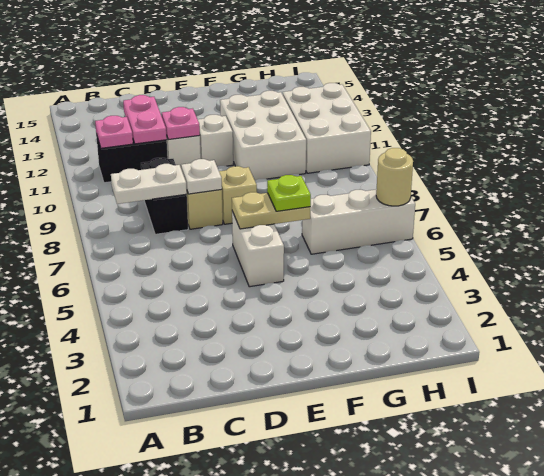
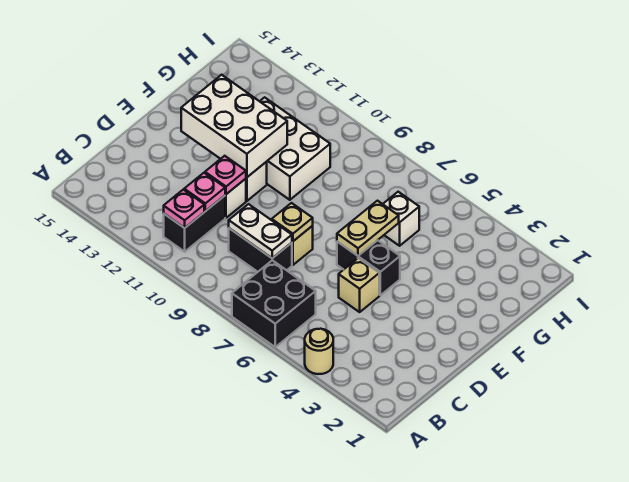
none -> black 2x2 brick [232,260,316,347]
white 1x2 plate [111,164,187,204] -> white 1x2 plate turned to [229,204,292,258]
pink 1x2 plate [123,95,167,144] -> pink 1x1 plate [184,173,225,211]
white 1x1 plate [181,159,222,194] -> tan 1x1 plate [272,203,313,241]
white 1x2 brick [232,211,284,287] -> black 1x2 brick [337,240,400,295]
tan 1x1 brick [219,166,257,224] -> tan 1x1 brick moved to [339,258,379,312]
lime 1x1 plate [267,175,311,211] -> none
white 1x3 brick [302,189,415,254] -> white 1x1 brick [383,192,419,246]
white 2x3 brick [283,83,371,173] -> white 2x3 brick moved to [181,75,287,177]
tan 1x1 round brick [376,148,413,206] -> tan 1x1 round brick moved to [305,329,333,374]

